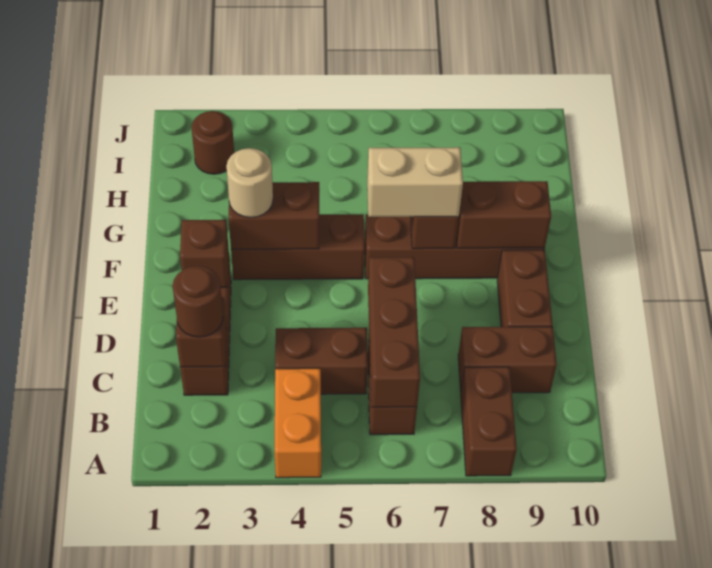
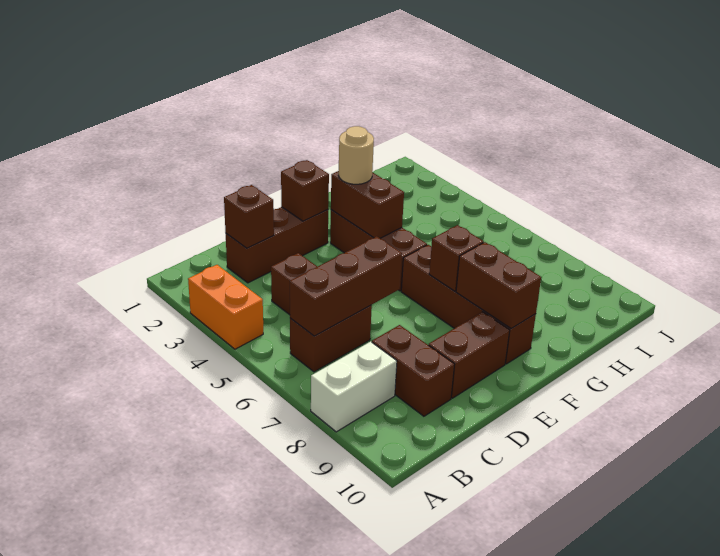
orange 1x2 brick [275,368,321,478] -> orange 1x2 brick turned to [188,265,263,349]
brown 1x2 brick [461,367,517,476] -> white 1x2 brick [311,342,397,432]
brown 1x1 round brick [172,266,223,337] -> none
tan 1x2 brick [367,147,463,217] -> none
brown 1x1 round brick [191,111,234,174] -> none

